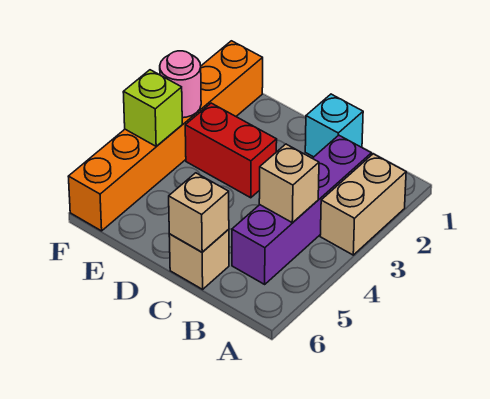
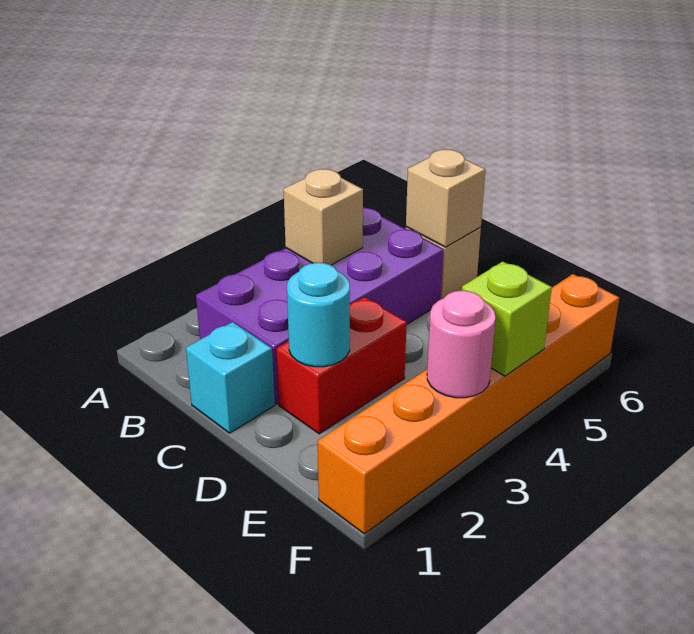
tan 1x2 brick [320,154,406,255] -> none
purple 1x4 brick [232,135,371,284] -> purple 2x4 brick [196,207,444,404]
none -> cyan 1x1 round brick [287,263,350,367]
red 1x2 brick [185,103,277,198] -> red 1x2 brick turned to [276,297,407,434]

